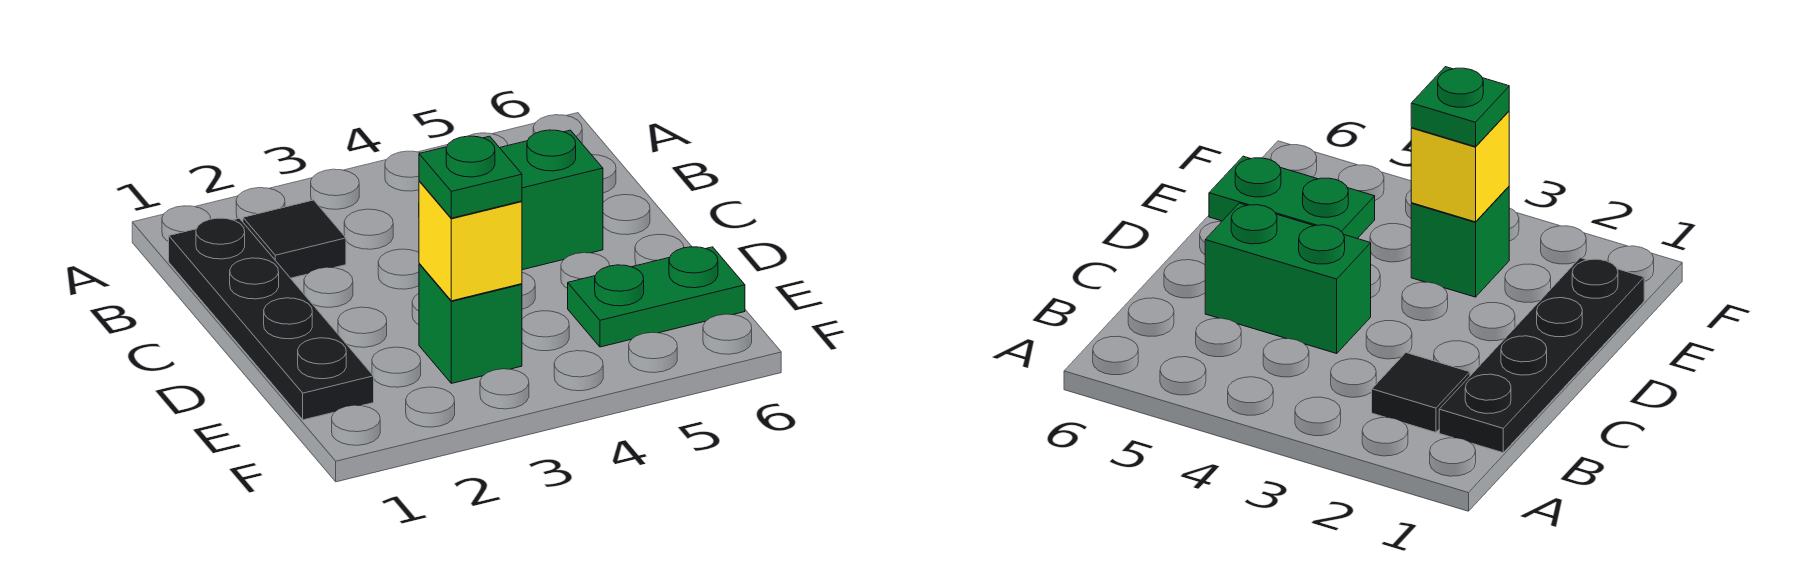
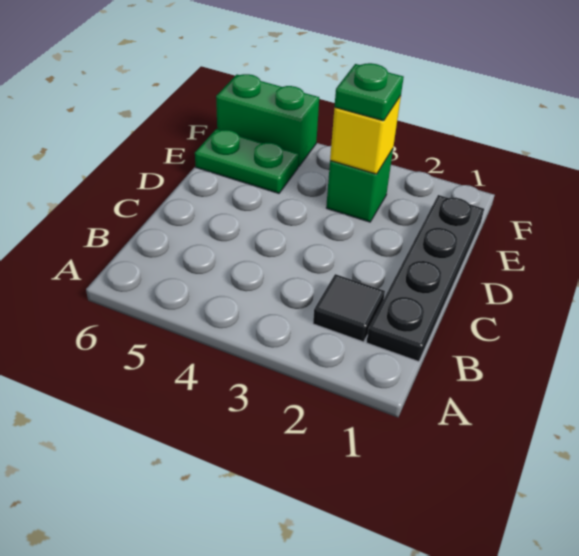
green 1x2 brick [500,130,603,270] -> green 1x2 brick moved to [216,74,319,167]

